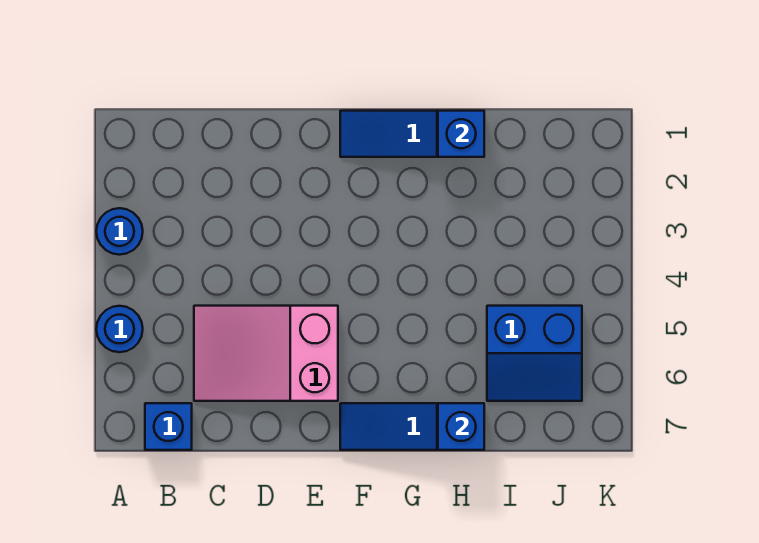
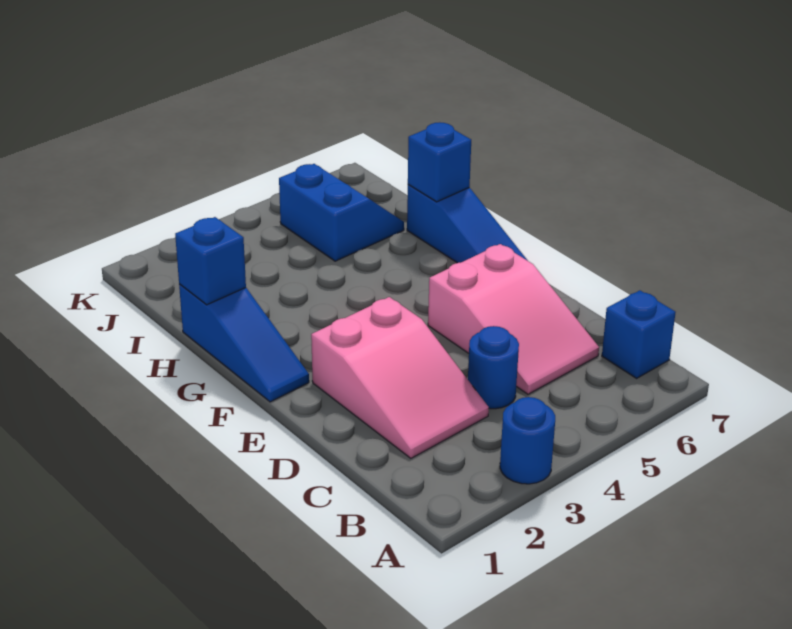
blue 1x1 round brick [96,306,143,352] -> blue 1x1 round brick moved to [468,326,519,409]
none -> pink 2x3 slope [311,297,489,458]

